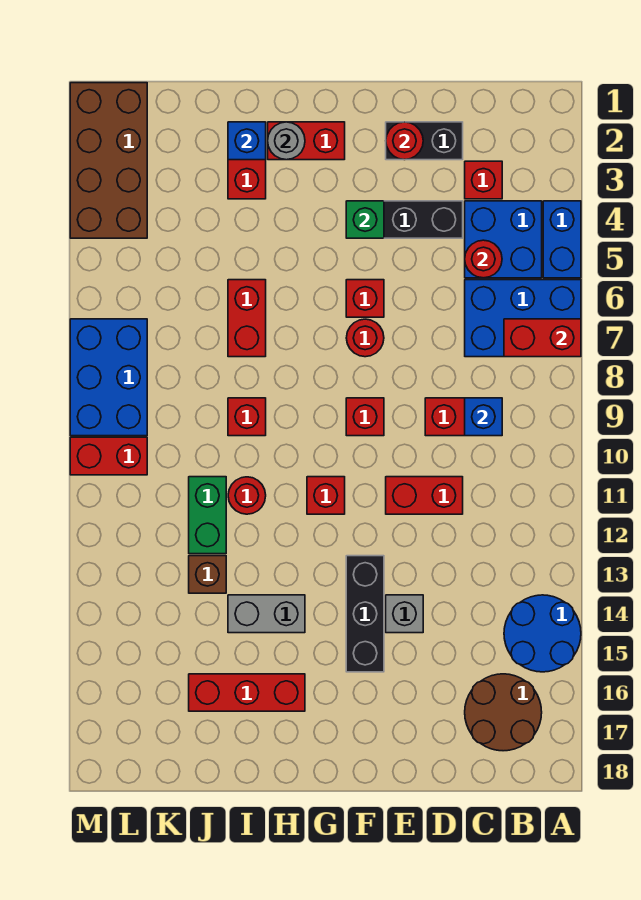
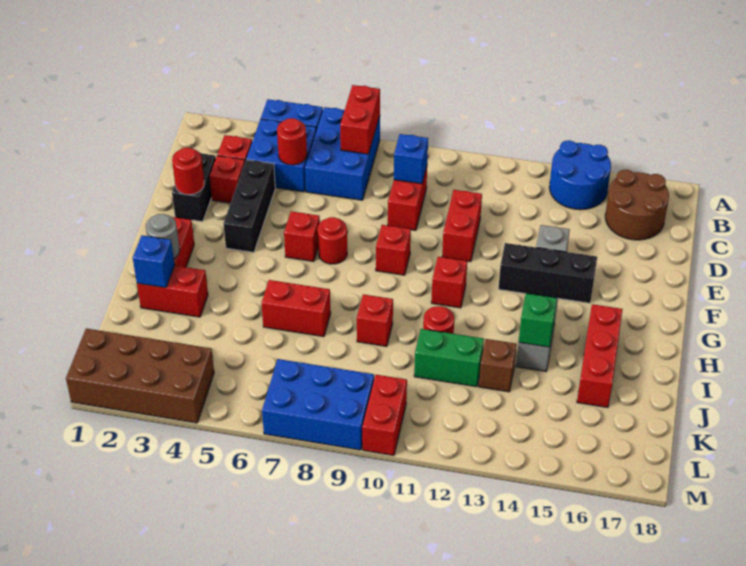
none -> red 1x1 brick [210,156,245,203]
green 1x1 brick [346,201,384,238] -> green 1x1 brick moved to [519,294,557,347]

